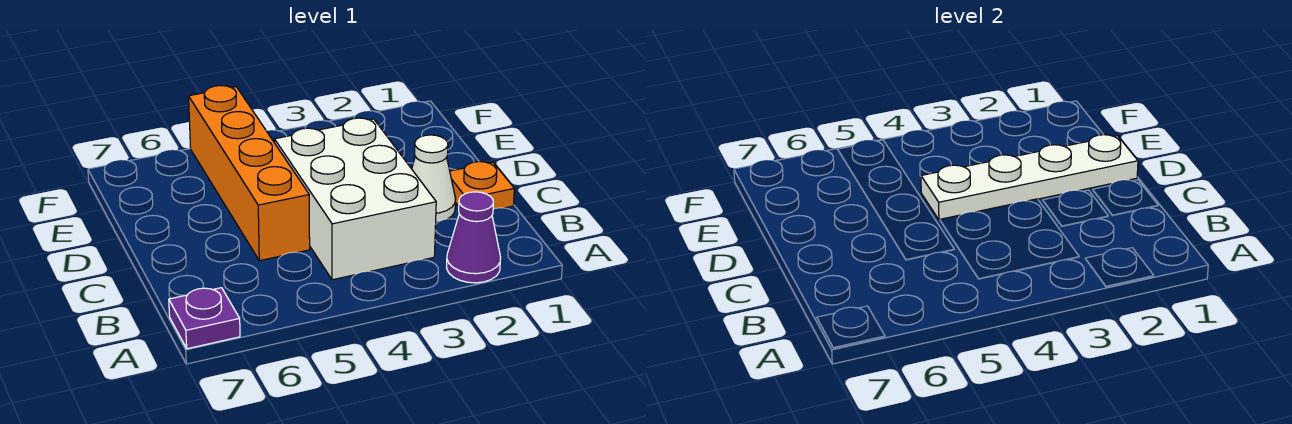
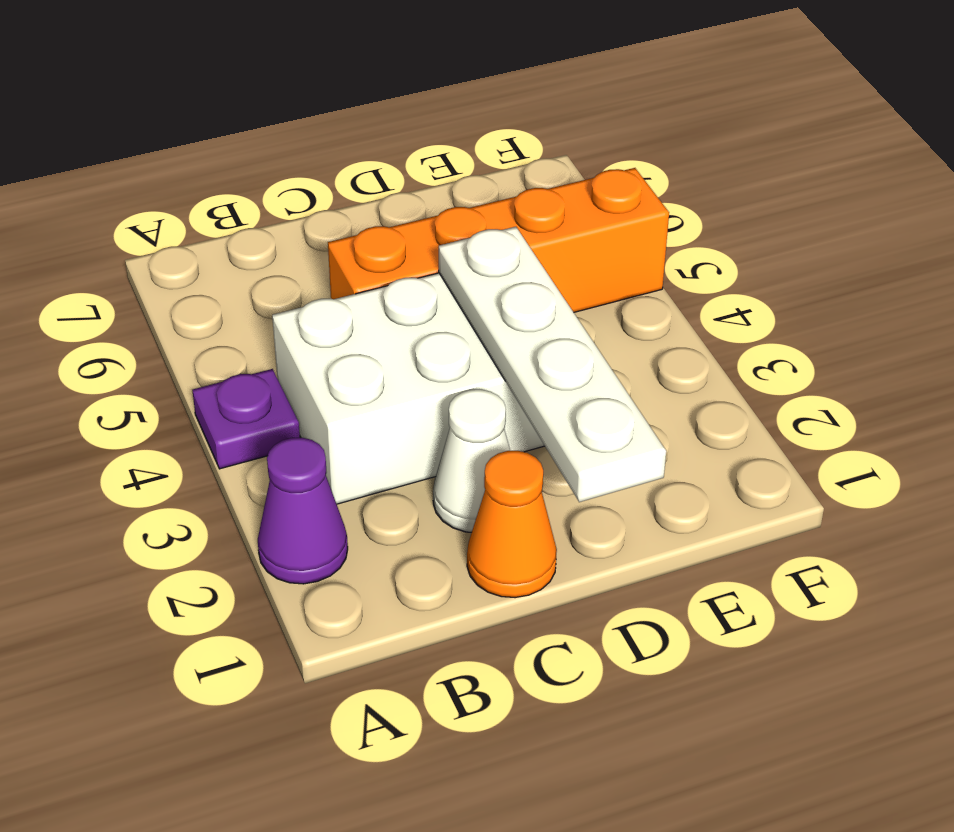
purple 1x1 plate [169,288,240,349] -> purple 1x1 plate moved to [192,369,300,469]
orange 1x1 plate [450,162,514,209] -> orange 1x1 cone [467,451,557,598]

